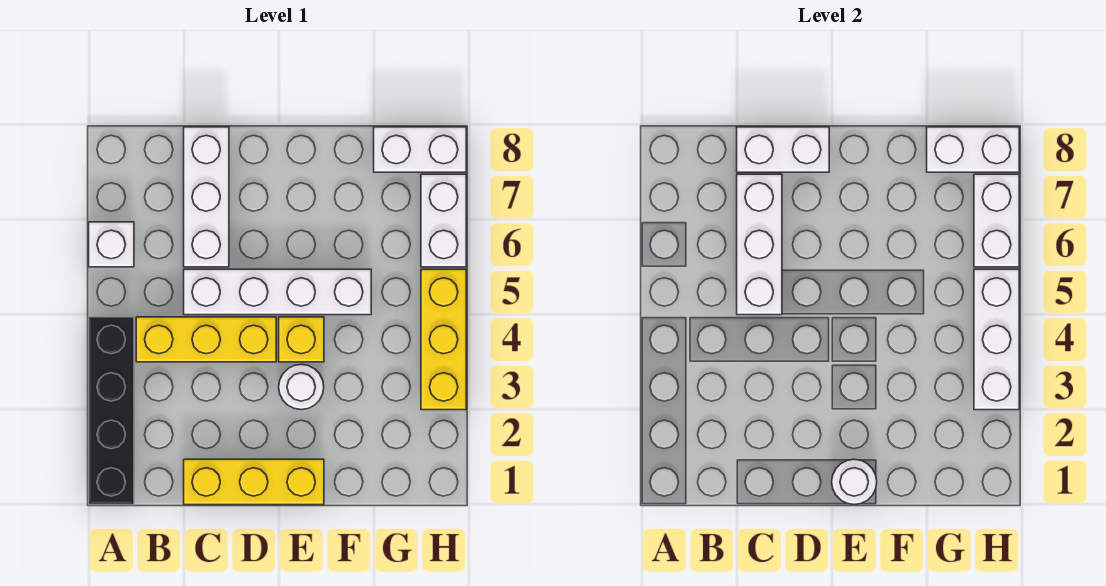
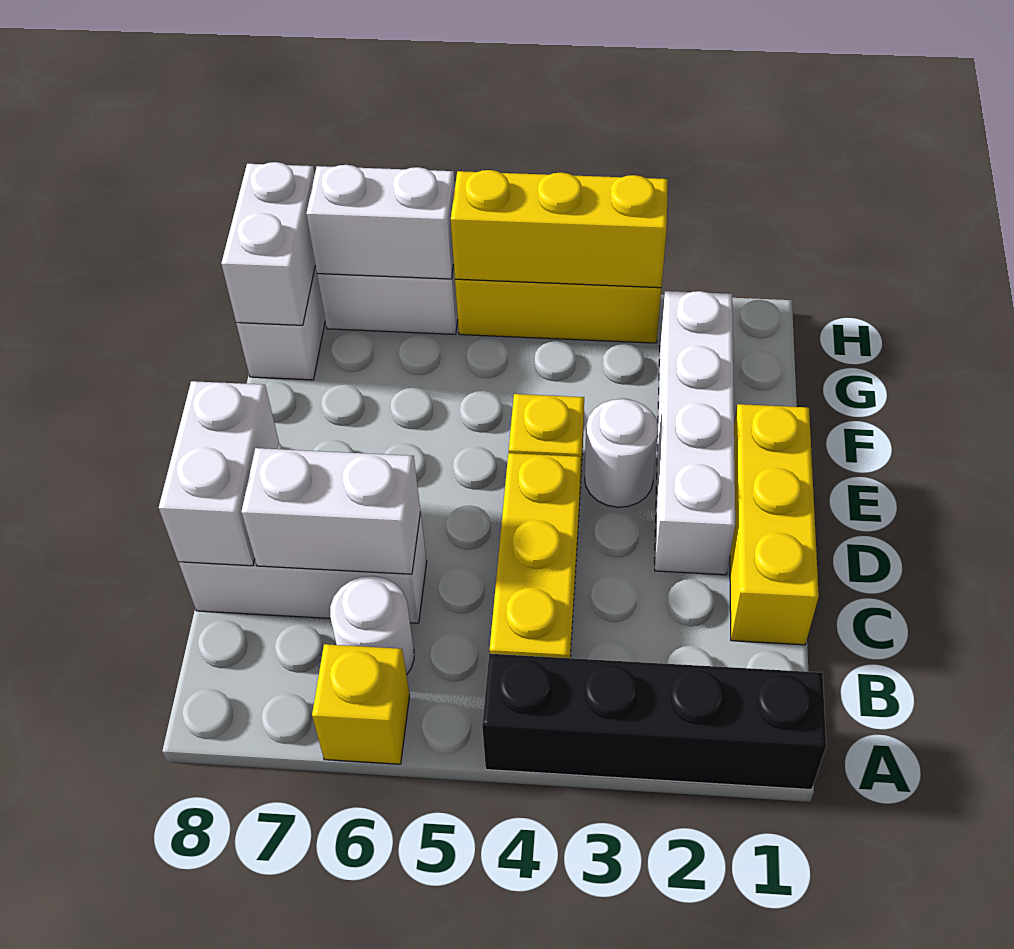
white 1x1 brick [89,222,134,267] -> yellow 1x1 brick [312,644,410,764]
white 1x4 brick [184,269,371,315] -> white 1x4 brick moved to [655,291,735,575]
white 1x3 brick [737,174,782,315] -> white 1x2 brick [241,448,420,574]
white 1x1 round brick [832,459,877,505] -> white 1x1 round brick moved to [330,576,414,675]
white 1x3 brick [974,269,1019,410] -> yellow 1x3 brick [451,170,668,288]

